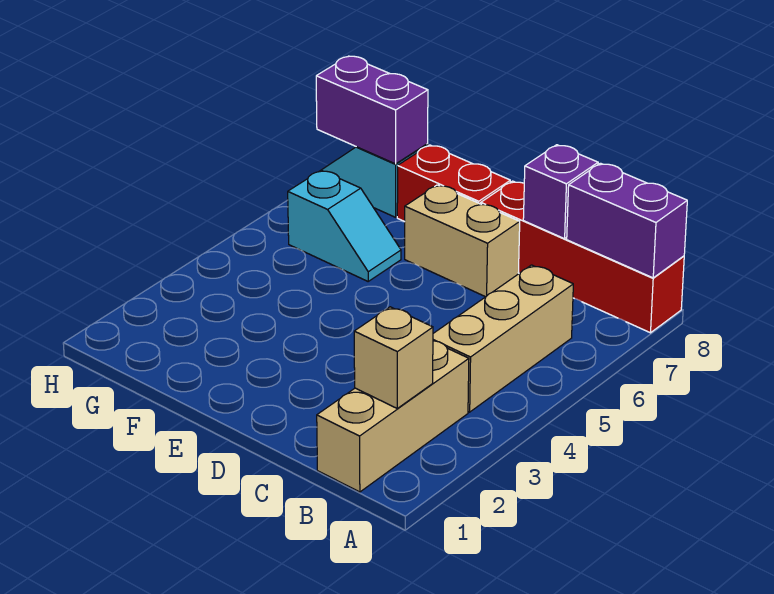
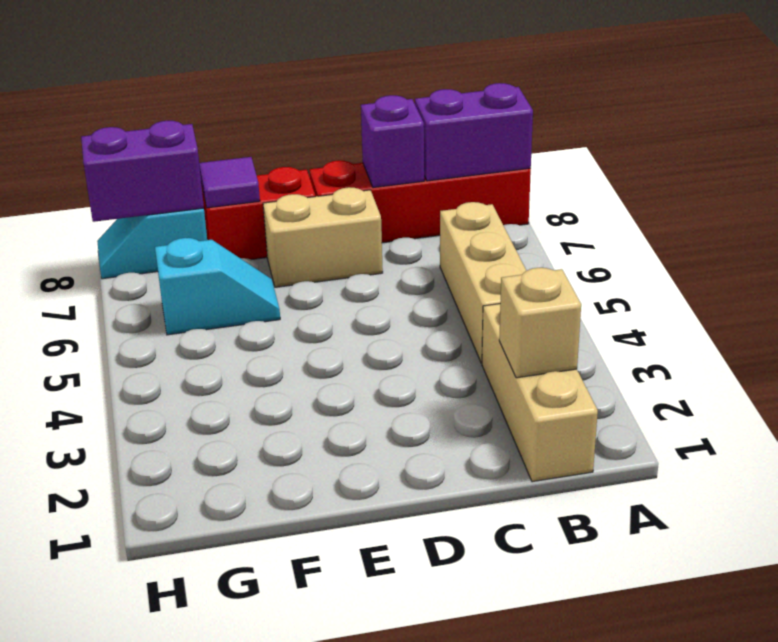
none -> purple 1x1 tile [199,157,260,208]

